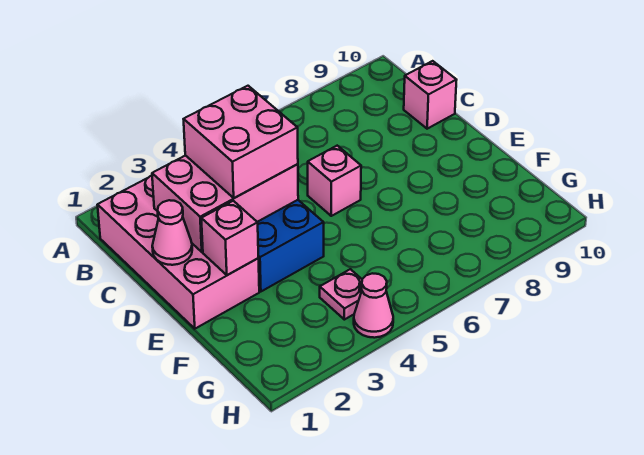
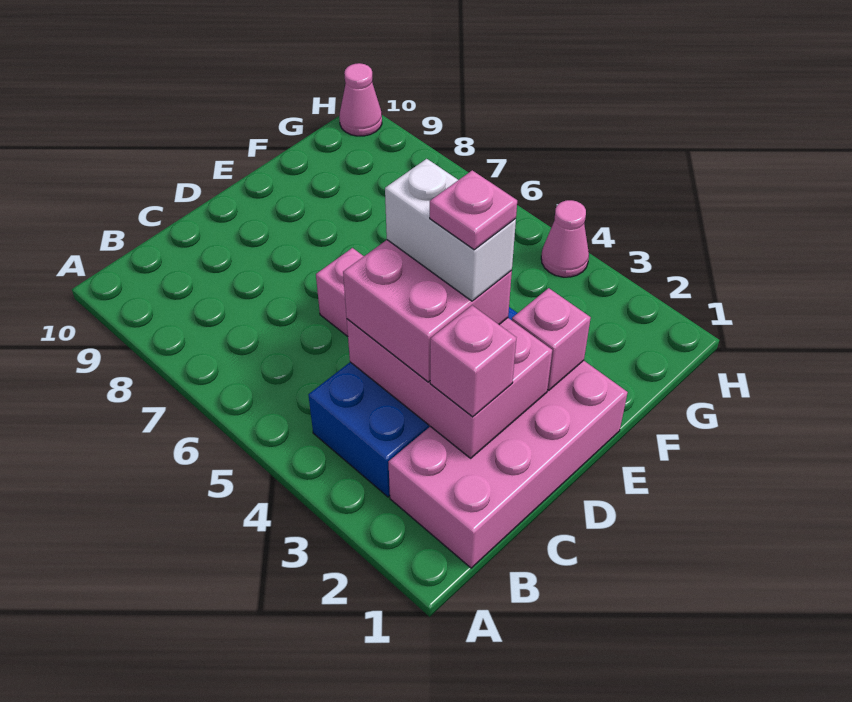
pink 1x1 brick [404,61,456,129] -> pink 1x1 brick moved to [430,305,516,417]
pink 1x1 cone [152,200,192,265] -> pink 1x1 cone moved to [339,63,382,136]
none -> white 1x2 brick [385,159,516,301]
pink 1x1 plate [320,269,362,320] -> pink 1x1 plate moved to [430,170,517,250]

